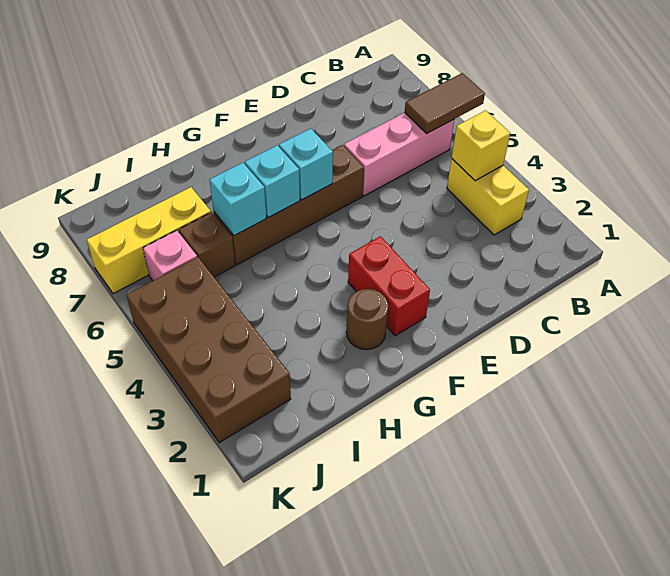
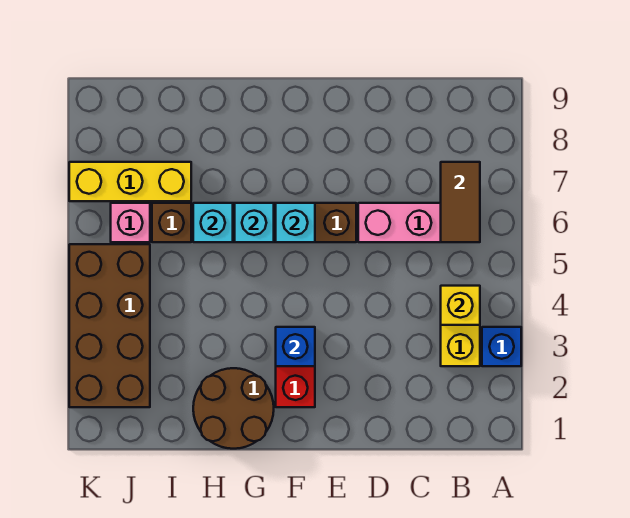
none -> blue 1x1 brick [482,327,521,366]
brown 1x2 tile [405,73,485,133] -> brown 1x2 tile turned to [441,162,480,242]
none -> blue 1x1 brick [276,327,315,366]
brown 1x1 round brick [346,289,388,350] -> brown 2x2 round brick [193,368,274,449]

